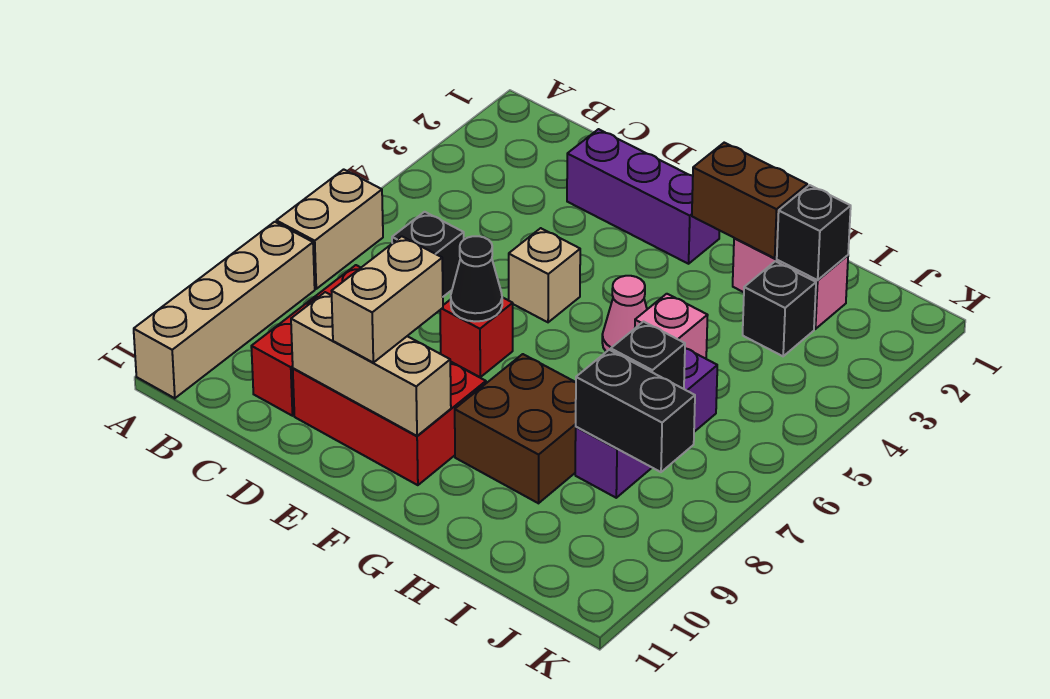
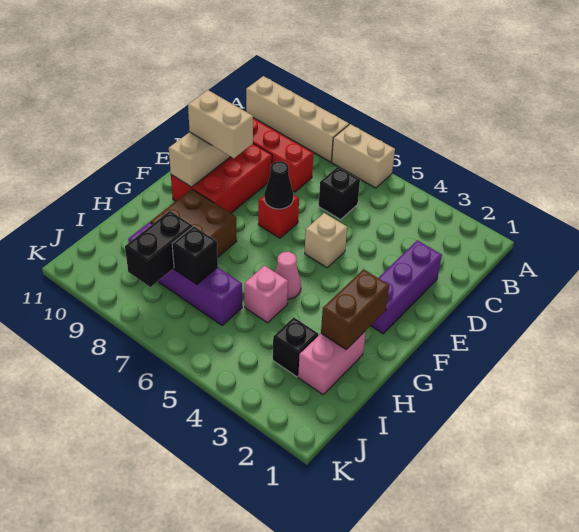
black 1x1 brick [777,185,851,280] -> none
purple 1x3 brick [575,348,717,498] -> purple 1x4 brick [128,222,242,325]

